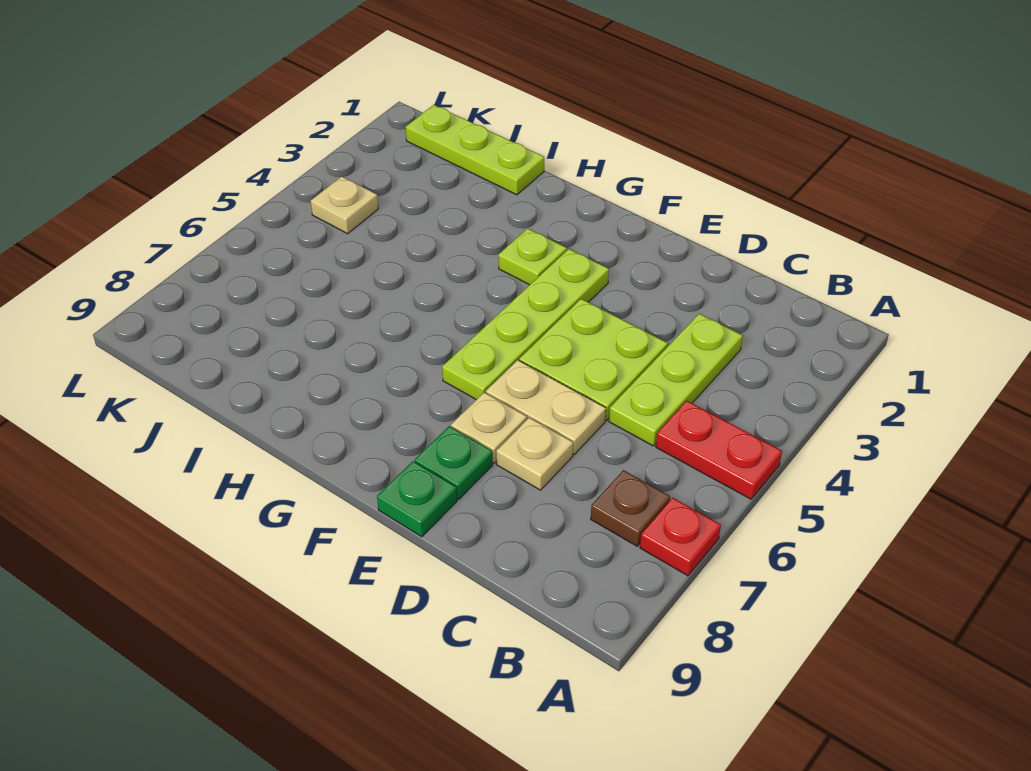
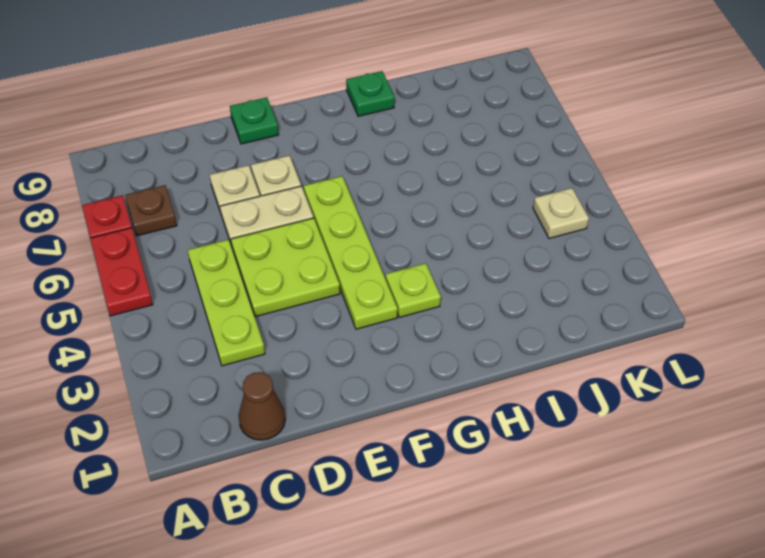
red 1x2 plate [656,401,782,499] -> red 1x2 plate turned to [90,228,153,316]
none -> brown 1x1 cone [239,372,285,440]
green 1x1 plate [415,426,493,499] -> green 1x1 plate moved to [346,71,395,116]
lime 1x3 plate [406,105,544,195] -> none

